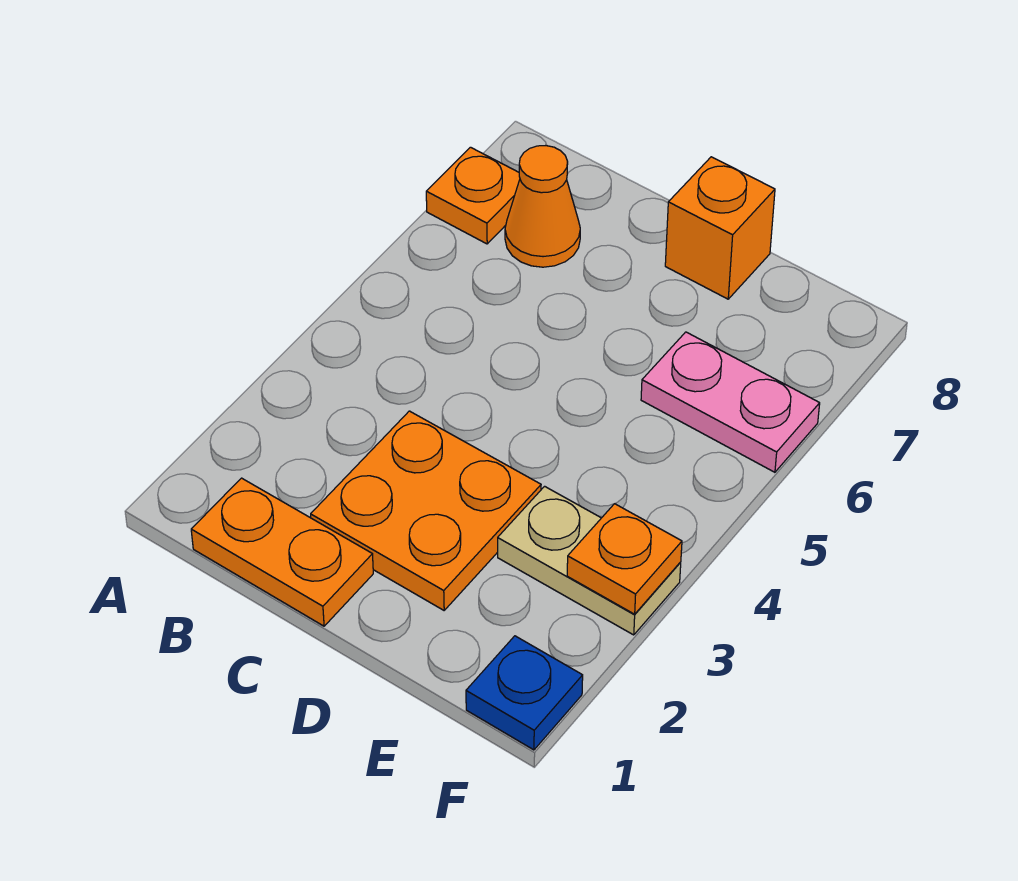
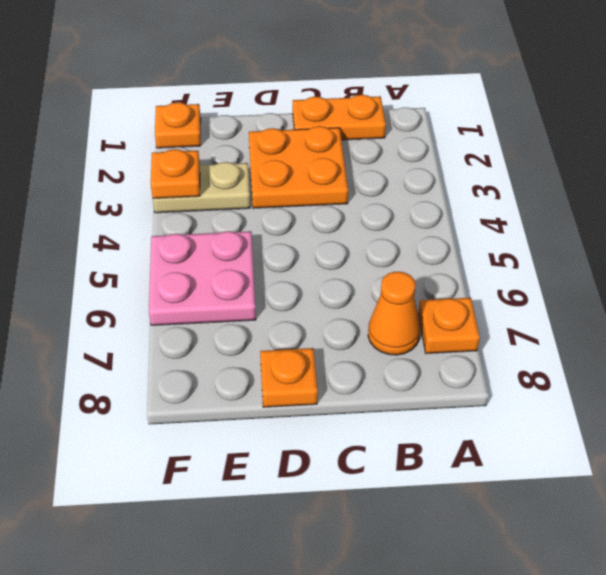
orange 1x1 brick [665,157,775,299] -> orange 1x1 plate [260,348,318,407]
pink 1x2 plate [641,332,820,472] -> pink 2x2 plate [149,231,256,325]
blue 1x1 plate [466,636,583,750] -> orange 1x1 plate [155,102,201,148]

